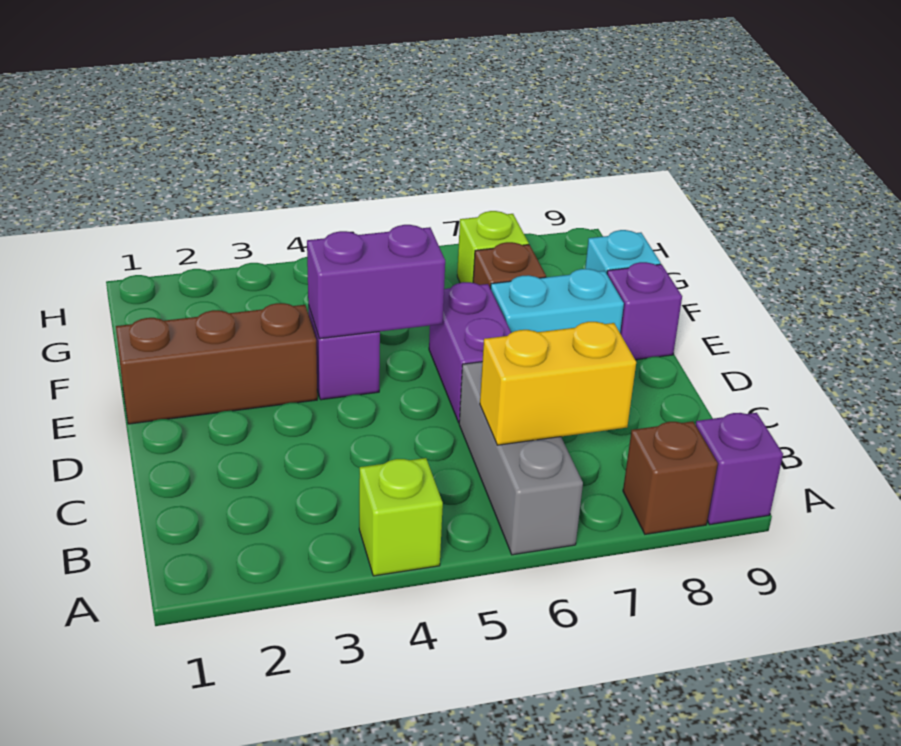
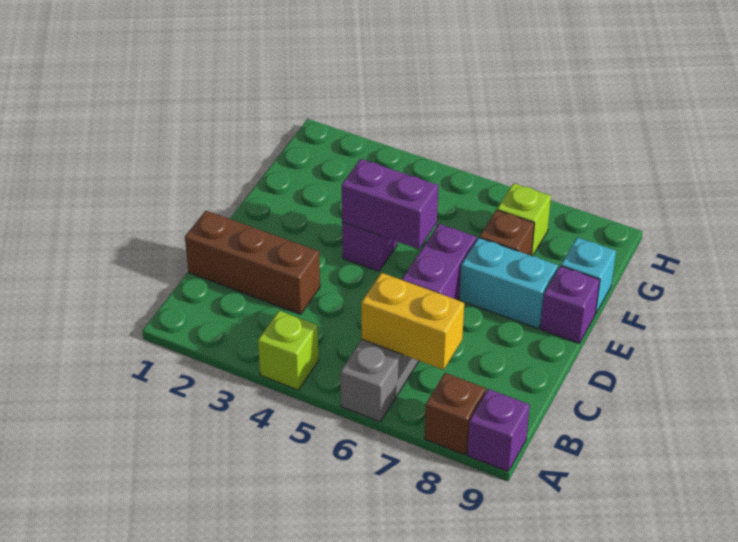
brown 1x3 brick [116,303,317,424] -> brown 1x3 brick moved to [185,211,320,314]

